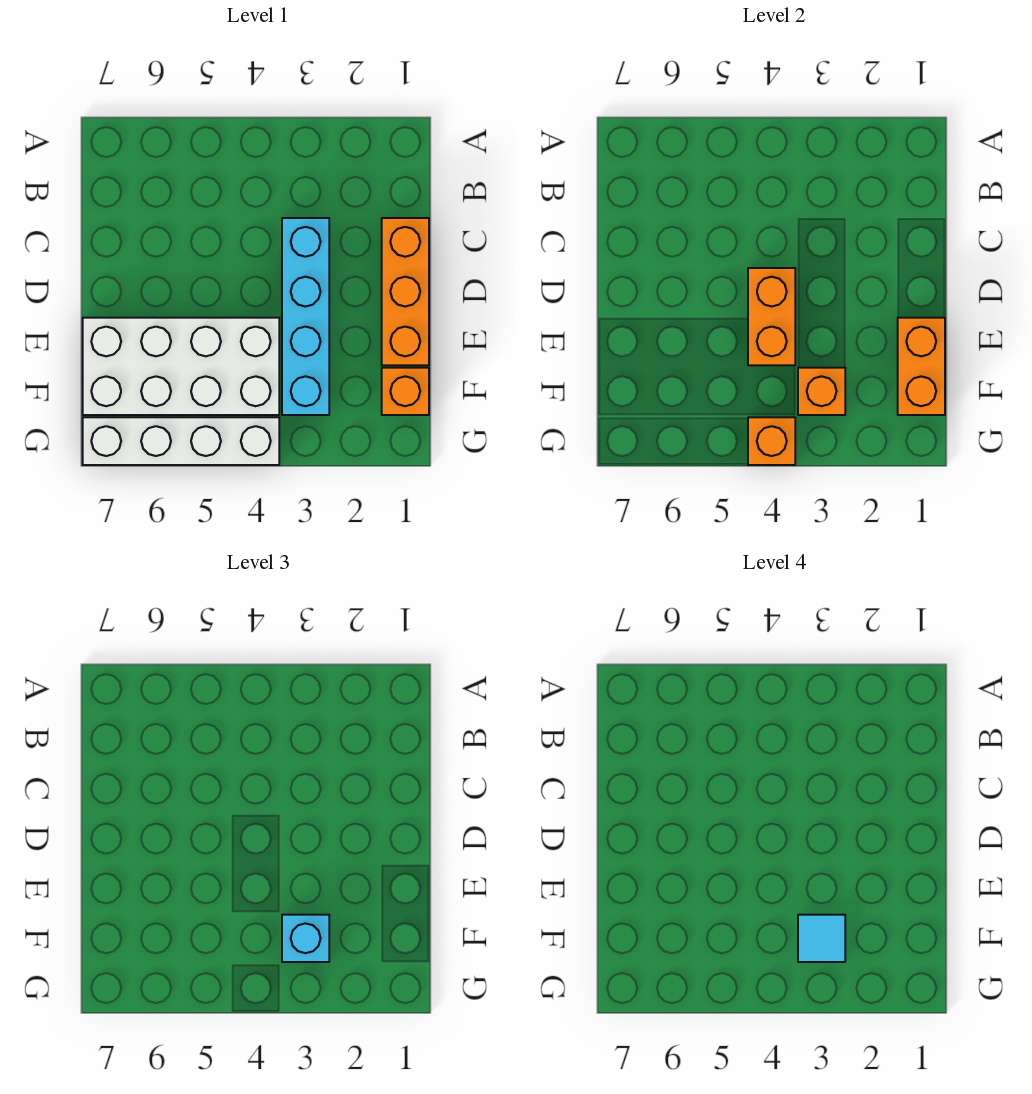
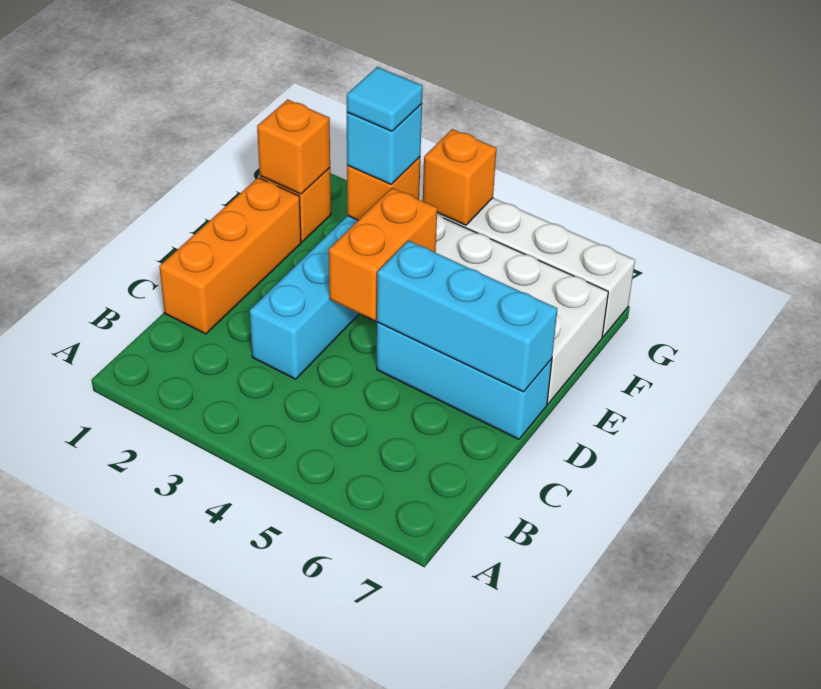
none -> cyan 1x3 brick [377,322,552,439]
none -> cyan 1x3 brick [377,241,557,392]
orange 1x2 brick [898,318,945,415] -> orange 1x1 brick [257,100,330,194]

